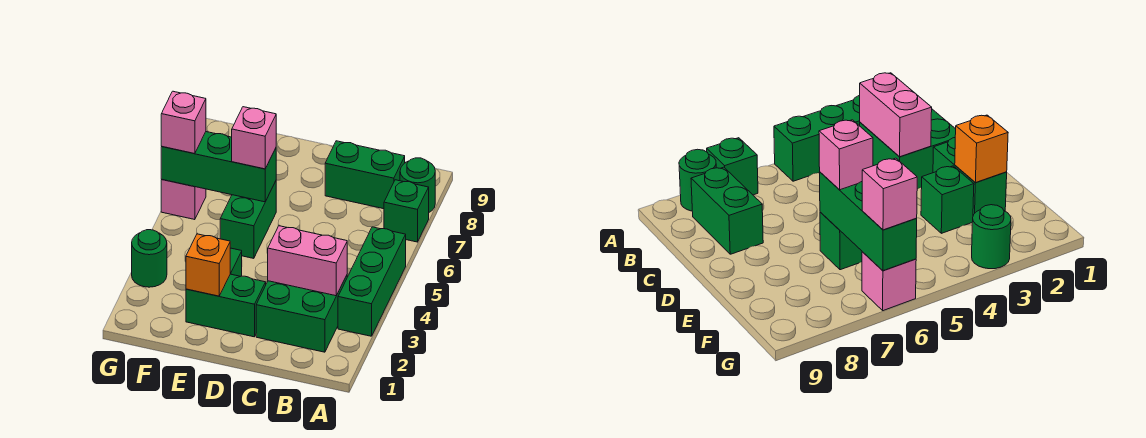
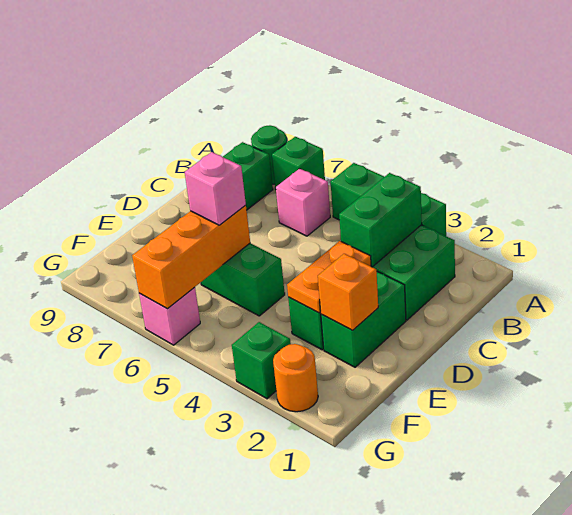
pink 1x2 brick [268,226,347,296] -> green 1x2 brick [339,173,422,267]
none -> orange 1x2 plate [287,241,371,313]
green 1x3 brick [161,132,276,202] -> orange 1x3 brick [132,205,250,309]
none -> orange 1x1 round brick [273,344,318,412]
green 1x1 round brick [132,230,167,287] -> green 1x1 brick [232,322,291,399]
pink 1x1 brick [161,91,206,154] -> pink 1x1 brick moved to [276,169,330,236]

